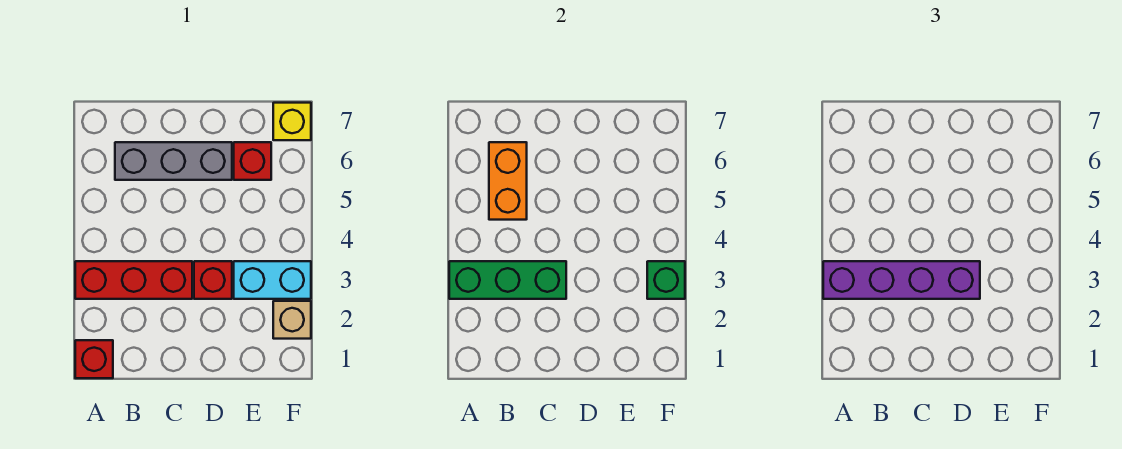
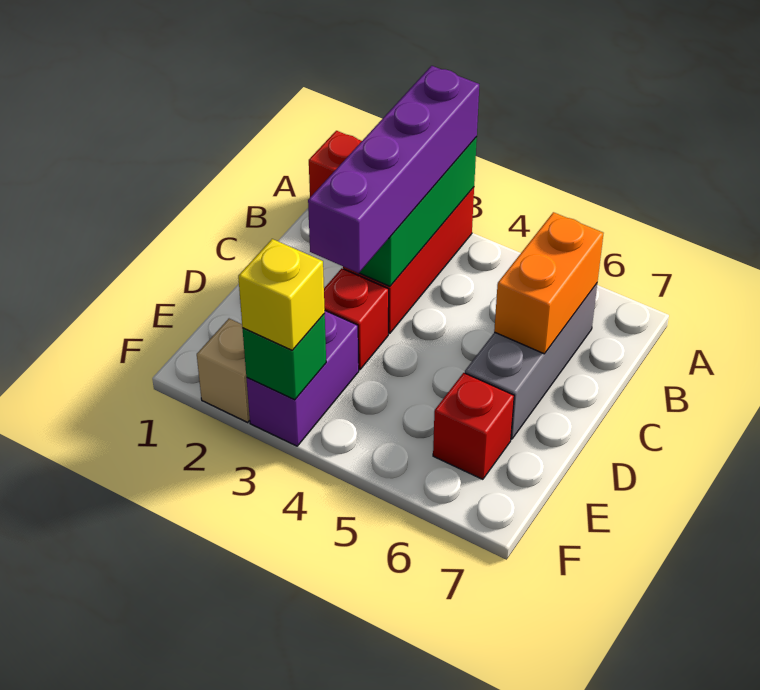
orange 1x2 brick [489,142,527,220] -> orange 1x2 brick turned to [494,212,604,354]
cyan 1x2 brick [234,261,311,299] -> purple 1x2 brick [246,311,359,446]
yellow 1x1 brick [273,103,311,140] -> yellow 1x1 brick moved to [238,239,325,350]

